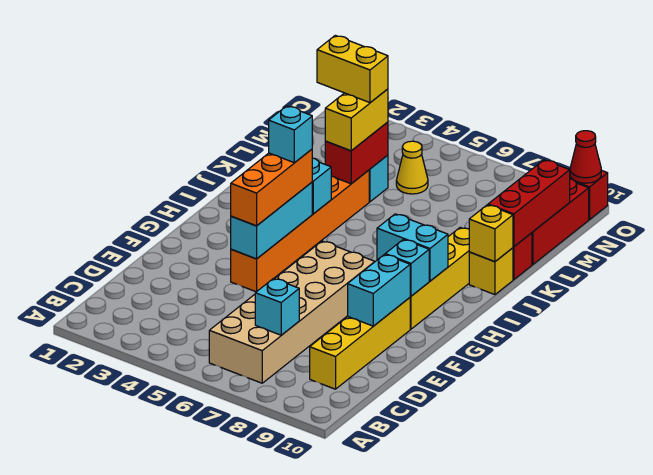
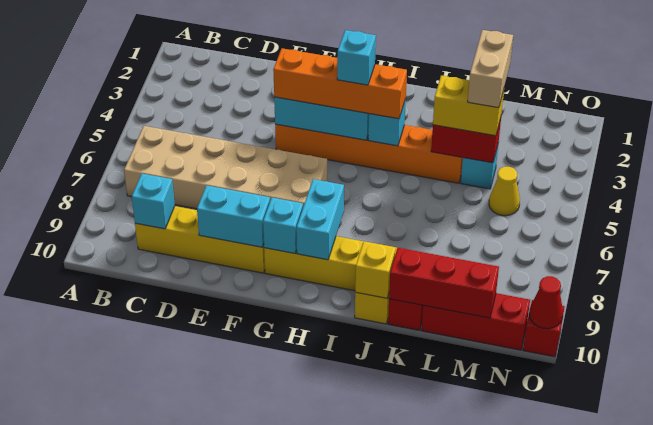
cyan 1x1 brick [255,278,299,335] -> cyan 1x1 brick moved to [132,174,175,229]
orange 1x3 brick [231,149,312,226] -> orange 1x4 brick [273,48,407,119]
yellow 1x2 brick [317,35,388,103] -> tan 1x2 brick [468,30,513,108]

